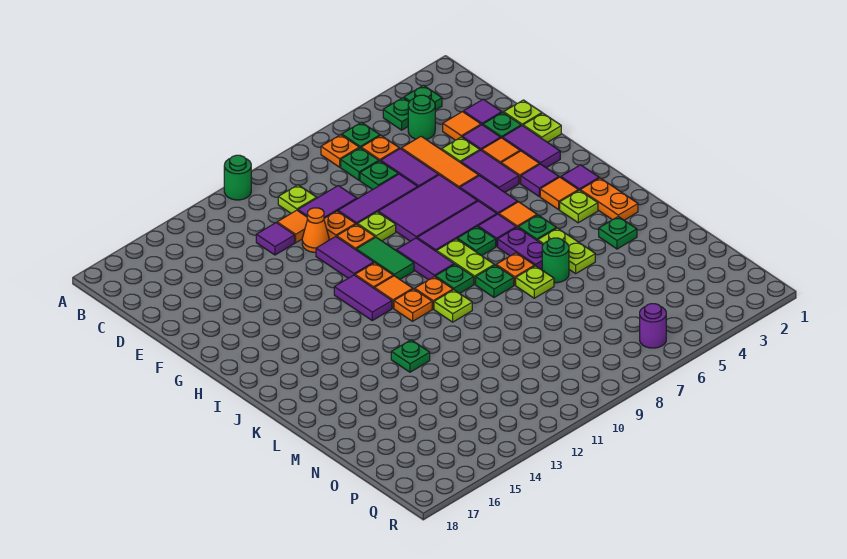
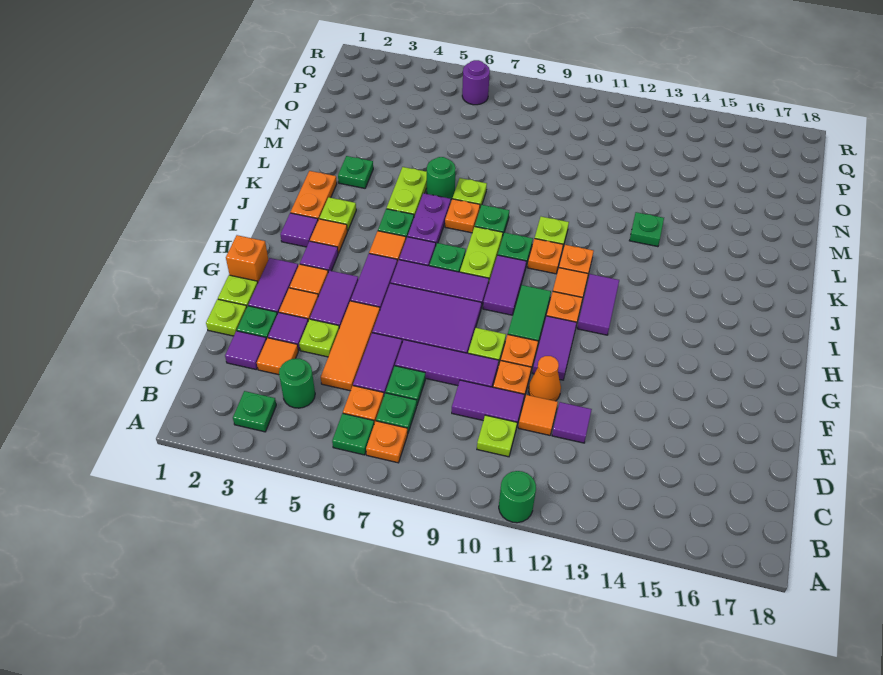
green 1x1 plate [383,98,409,130] -> none
none -> orange 1x1 brick [226,235,268,282]

